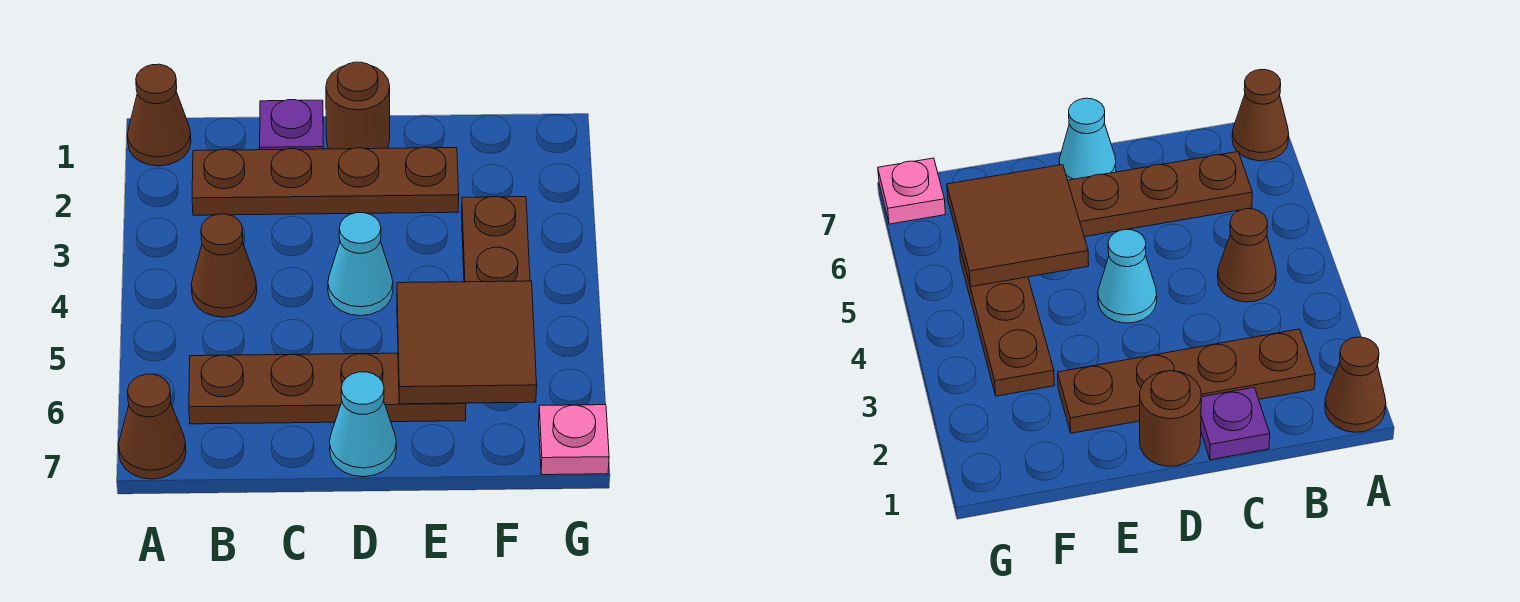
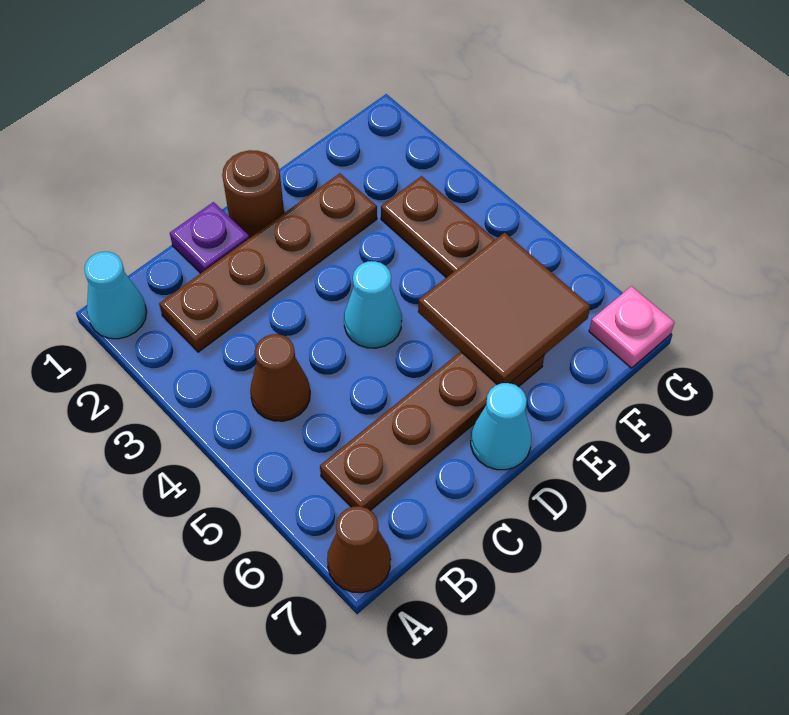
brown 1x1 cone [127,64,191,166] -> cyan 1x1 cone [84,252,147,339]

